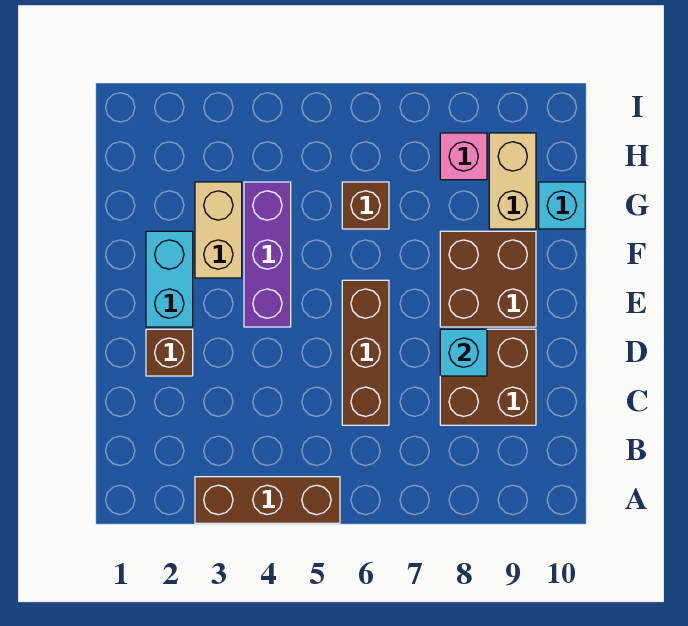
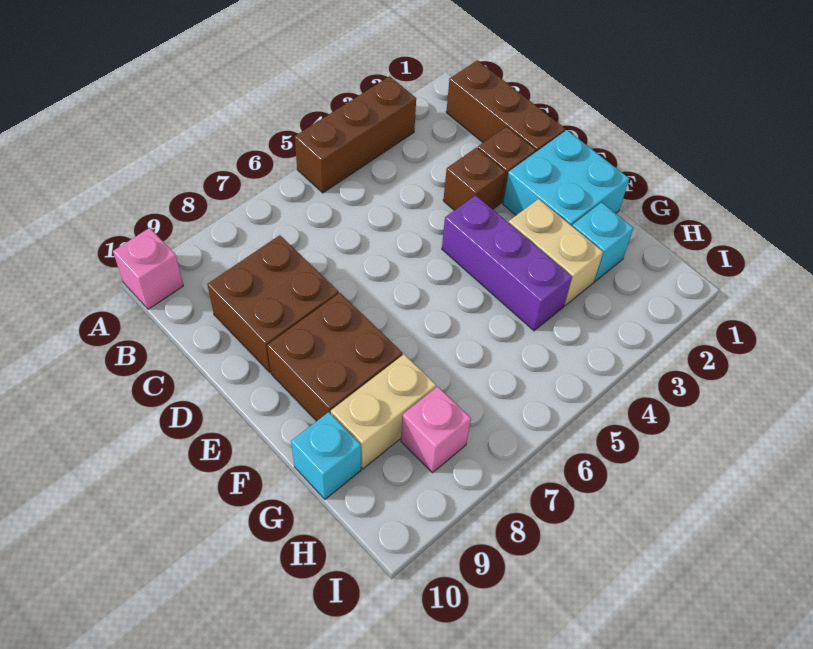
none -> pink 1x1 brick [113,228,183,309]
brown 1x3 brick [342,280,389,425] -> brown 1x3 brick moved to [446,60,565,152]
cyan 1x1 brick [440,329,487,376] -> cyan 1x1 brick moved to [573,202,633,281]
cyan 1x2 brick [146,231,193,327] -> cyan 2x2 brick [503,130,629,226]
brown 1x1 brick [342,182,389,229] -> brown 1x1 brick moved to [443,148,505,210]
tan 1x2 brick [489,133,536,229] -> tan 1x2 brick turned to [331,354,436,469]

